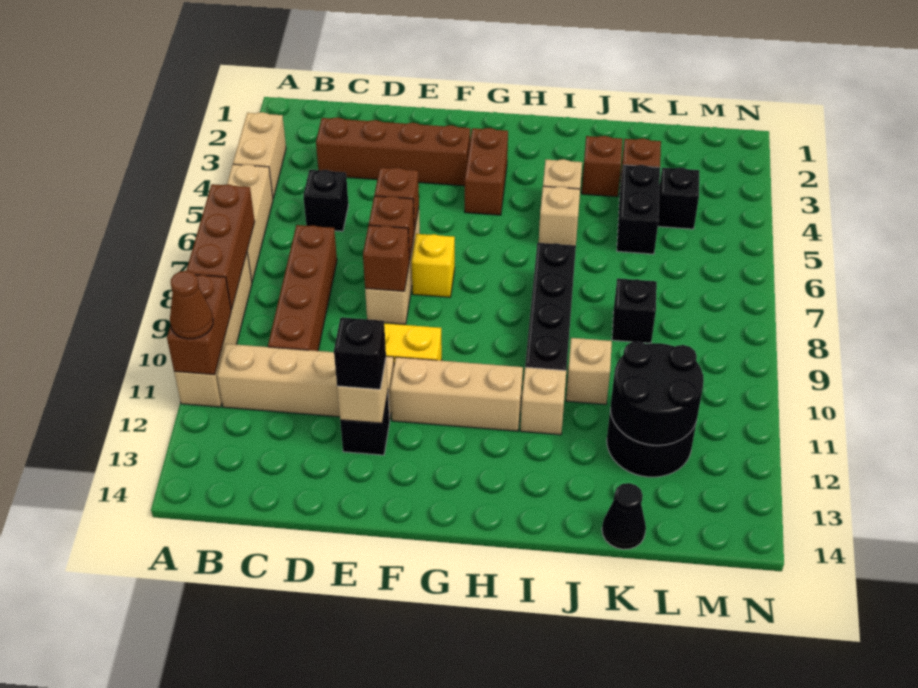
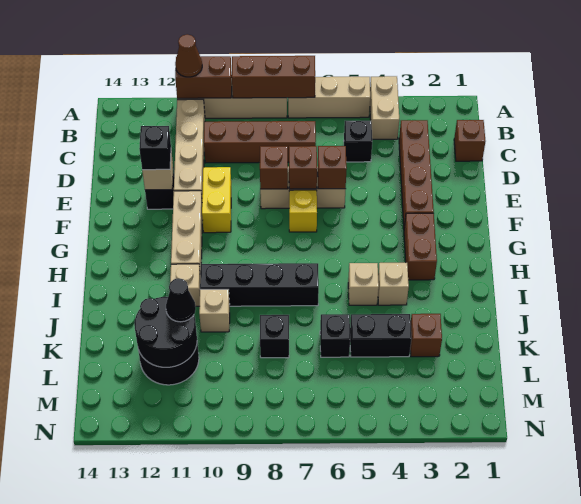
tan 1x2 brick [233,112,286,198] -> tan 1x2 brick turned to [370,76,399,139]
brown 1x2 brick [465,128,508,215] -> brown 1x2 brick turned to [404,213,437,280]
brown 1x1 brick [582,136,623,197] -> brown 1x1 brick moved to [454,120,485,161]
black 1x1 cone [602,483,646,549] -> black 1x1 cone moved to [166,278,196,322]
black 1x1 brick [658,168,699,229] -> black 1x1 brick moved to [320,314,350,357]

